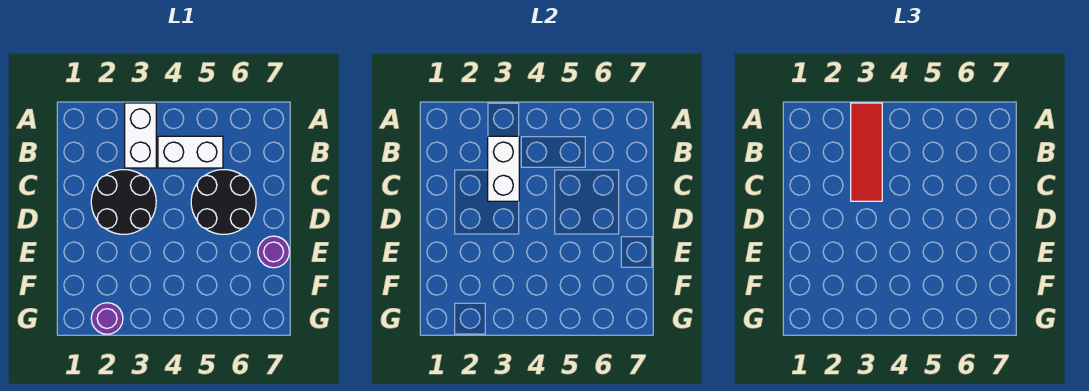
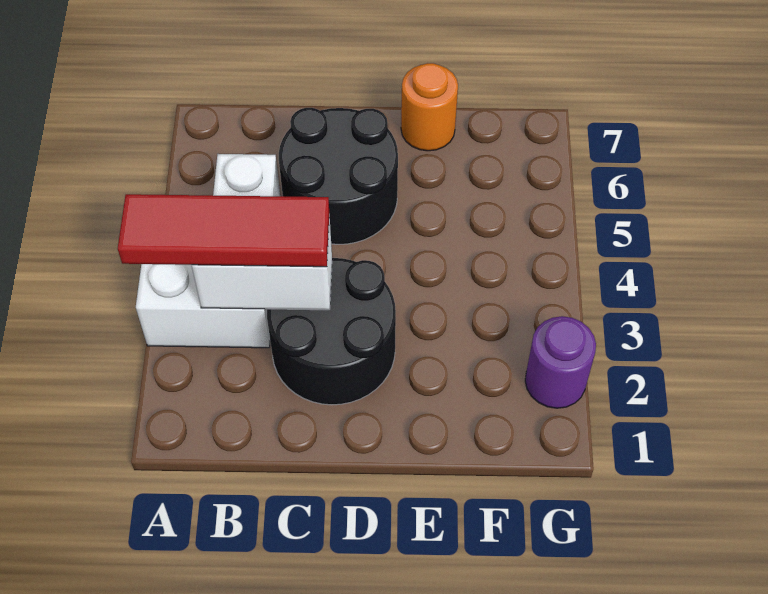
purple 1x1 round brick [258,236,289,268] -> orange 1x1 round brick [401,63,458,151]

